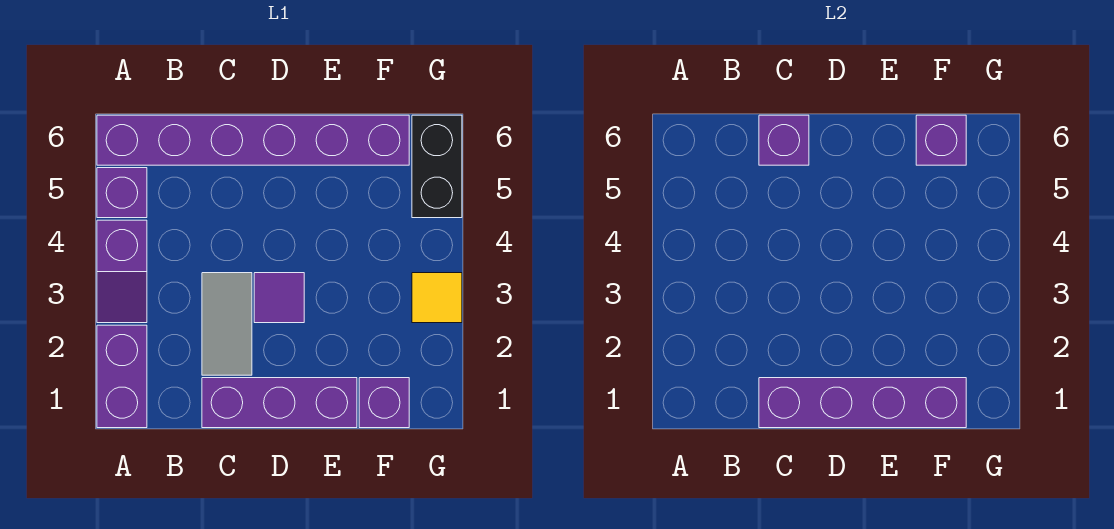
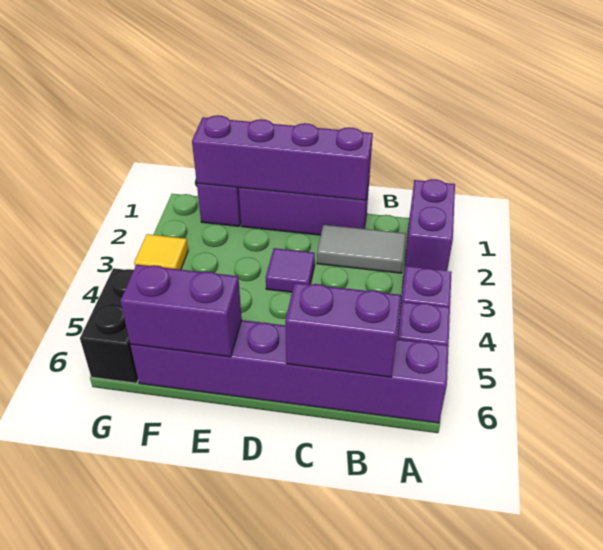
grey 1x2 tile [202,273,252,375] -> grey 1x2 tile turned to [317,224,406,273]
purple 1x1 brick [759,115,809,165] -> purple 1x2 brick [285,283,401,377]
purple 1x1 brick [916,115,966,165] -> purple 1x2 brick [120,265,242,357]

